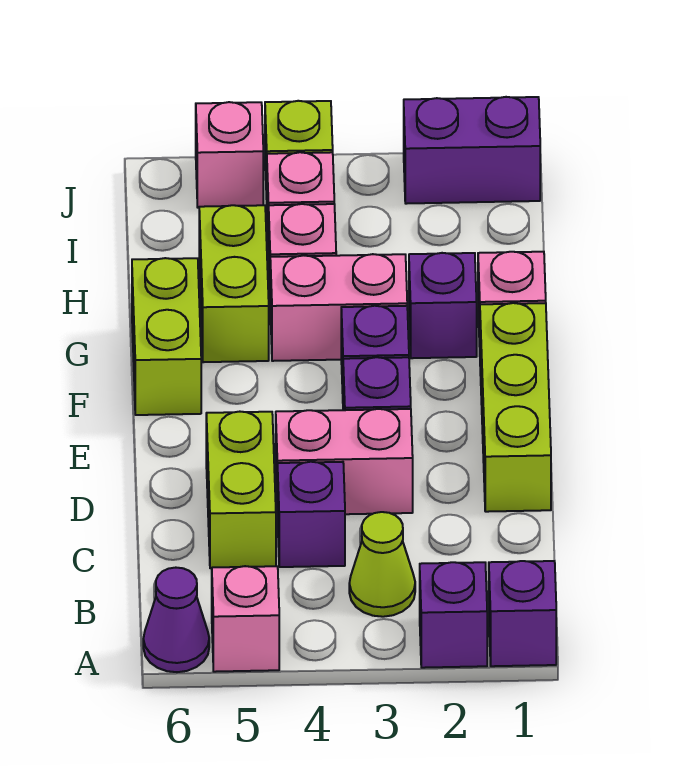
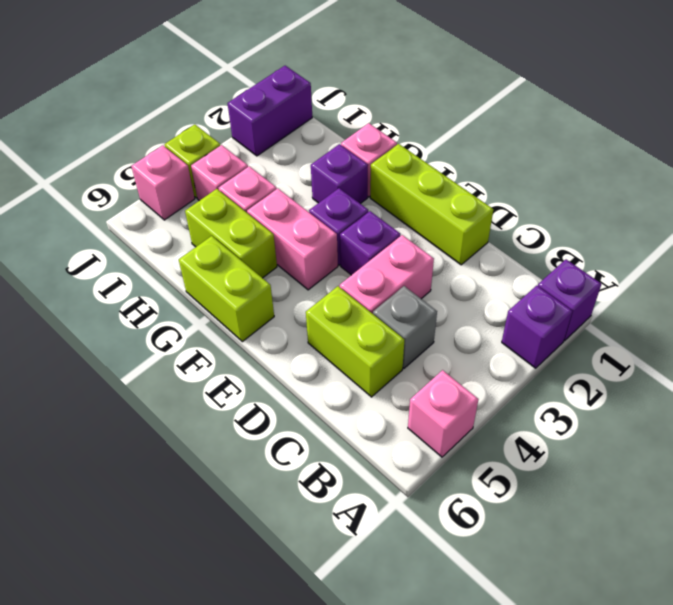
purple 1x1 cone [143,568,209,672] -> none
lime 1x1 cone [349,512,415,617] -> none
purple 1x1 brick [278,462,345,567] -> grey 1x1 brick [373,286,437,368]
pink 1x2 brick [270,254,407,361] -> pink 1x2 brick turned to [247,188,338,290]

